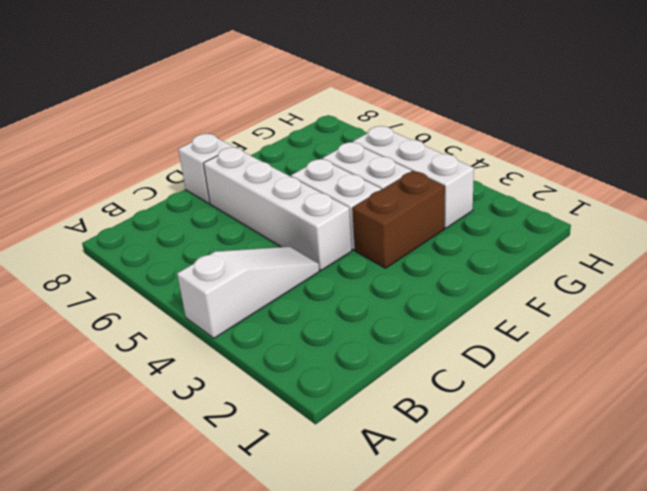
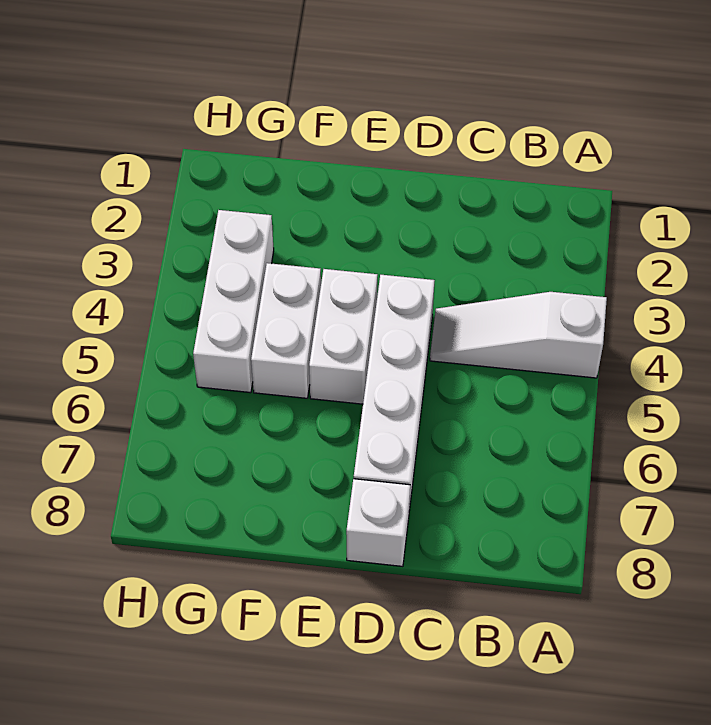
brown 1x2 brick [352,171,445,268] -> none

